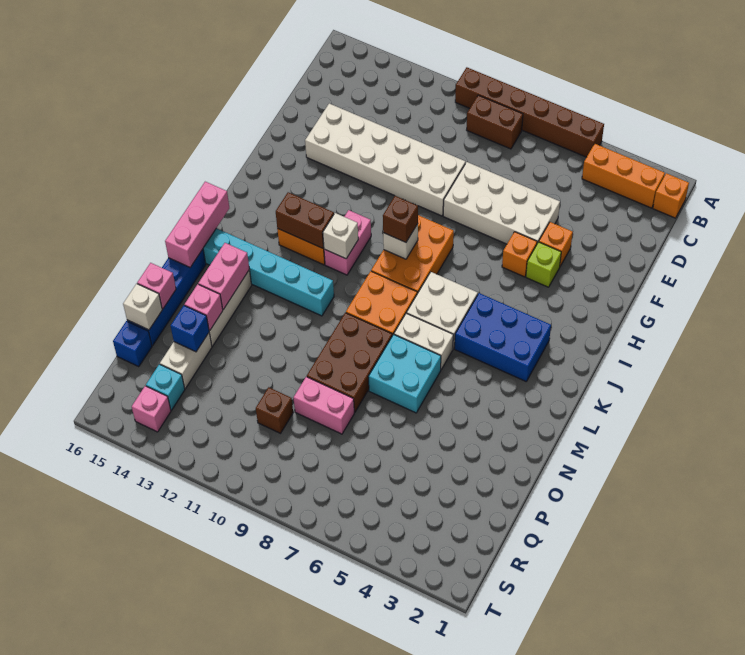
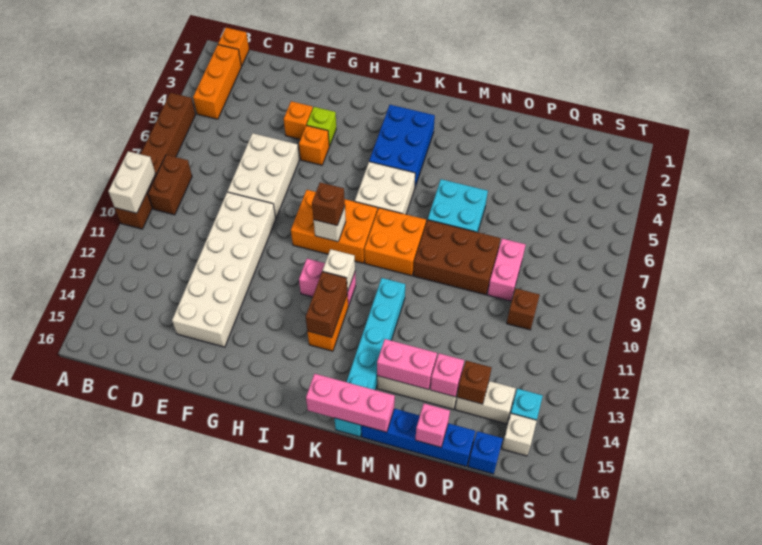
white 2x4 brick [443,162,560,244] -> white 2x3 brick [227,133,299,218]
white 1x2 brick [394,313,453,369] -> white 1x2 brick moved to [109,151,155,213]
blue 1x1 brick [171,305,209,352] -> brown 1x1 brick [457,361,492,404]
white 1x1 brick [123,284,162,330] -> white 1x1 brick moved to [502,413,537,456]
pink 1x1 brick [132,386,171,432] -> none

